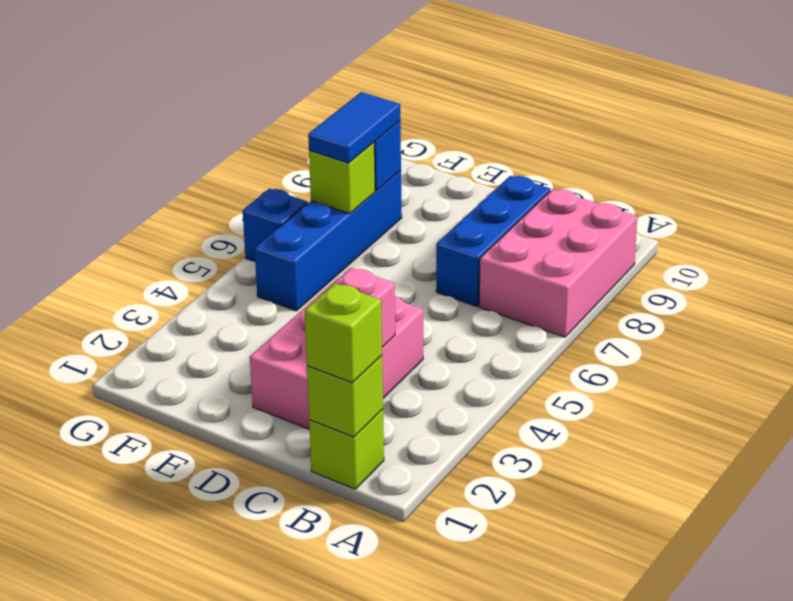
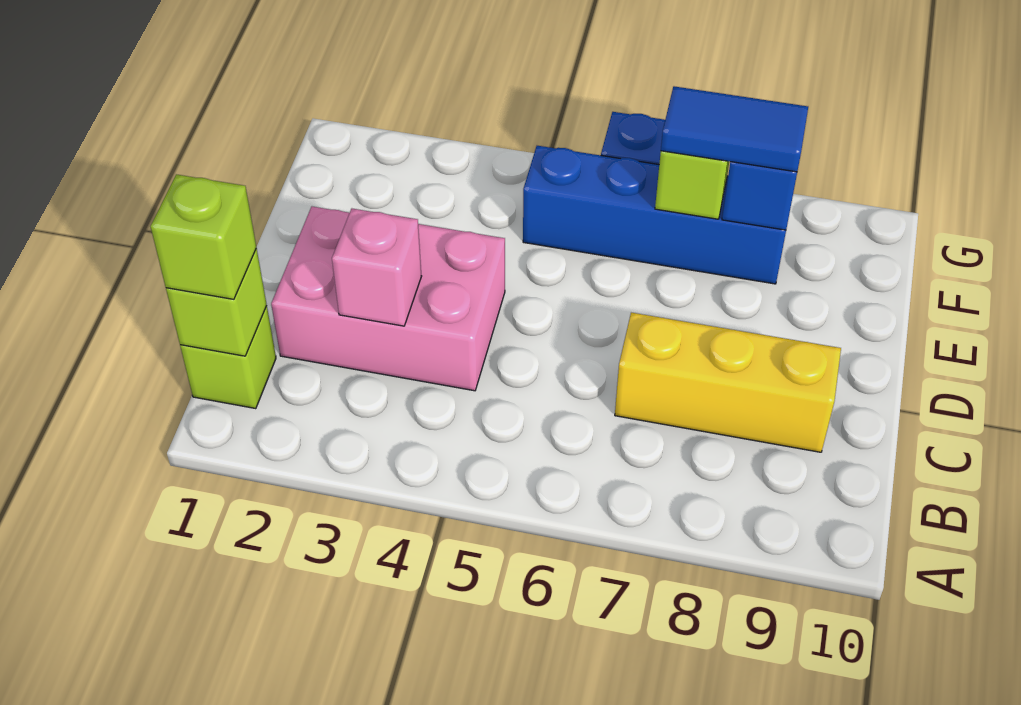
pink 2x3 brick [479,189,637,337] -> none
blue 1x3 brick [436,176,550,306] -> yellow 1x3 brick [615,313,841,452]

